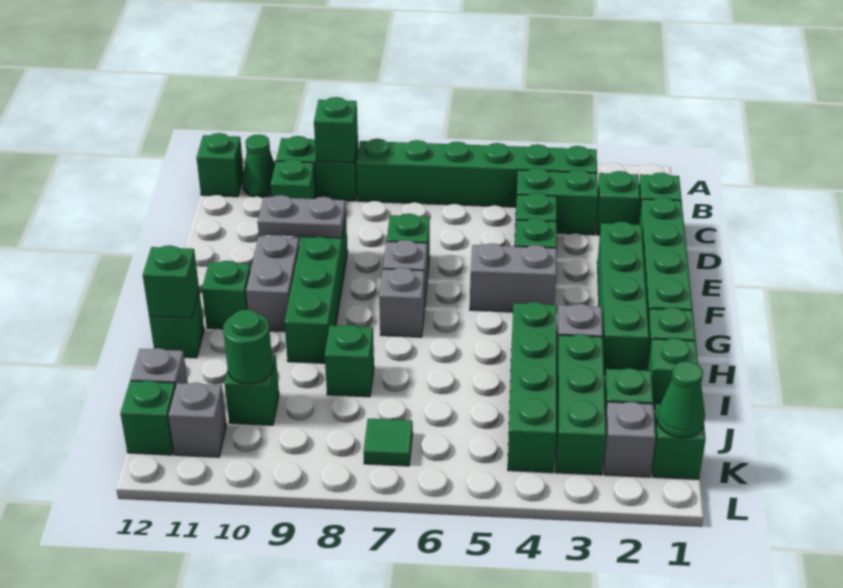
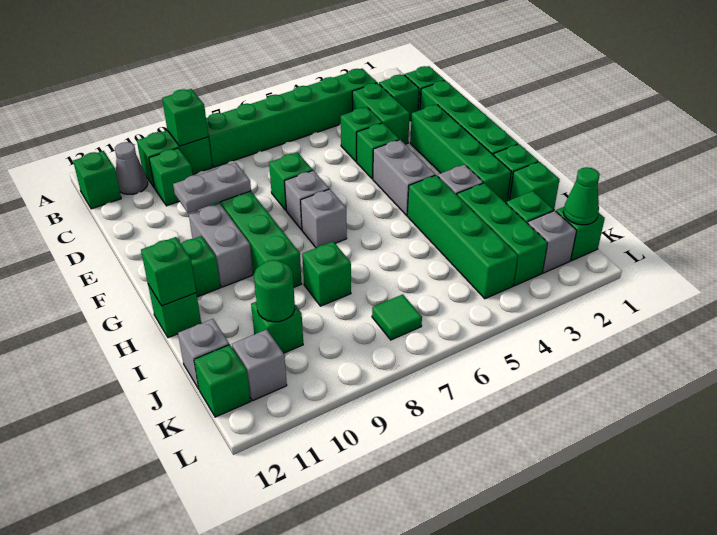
green 1x1 cone [242,135,275,197] -> grey 1x1 cone [115,142,148,194]
green 1x2 brick [515,168,598,235] -> green 1x2 brick turned to [352,83,410,144]
grey 1x2 brick [470,243,557,312] -> grey 1x2 brick turned to [373,140,435,215]

